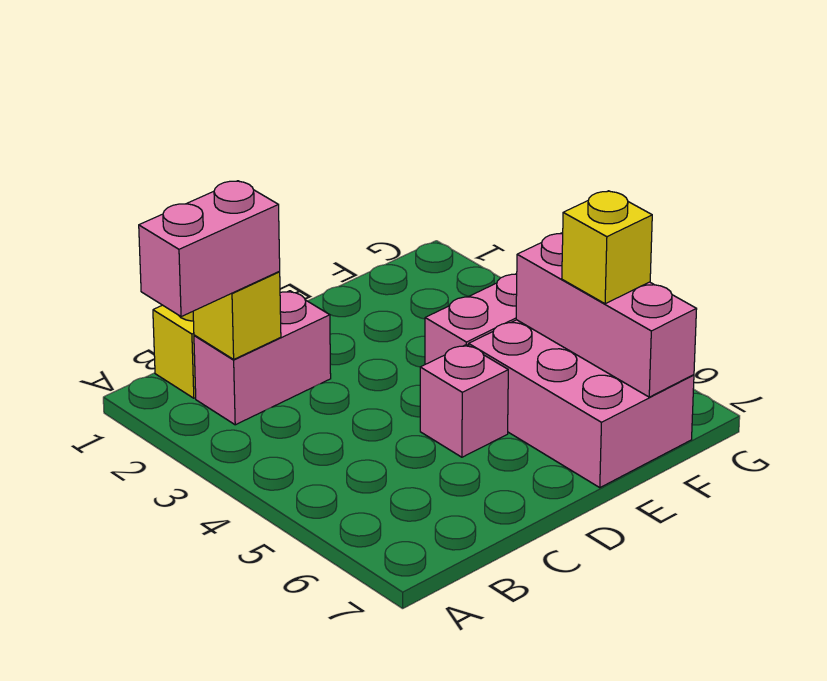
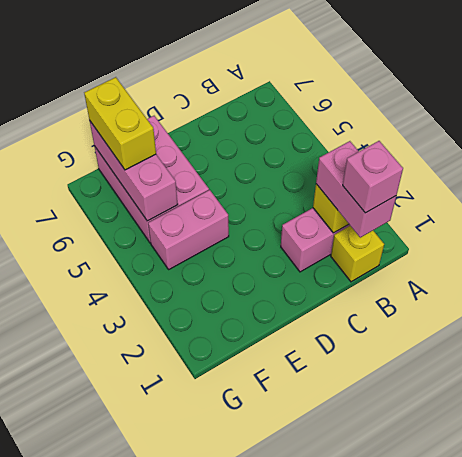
pink 1x2 brick [139,181,280,317] -> pink 1x2 brick turned to [316,141,396,237]
pink 1x1 brick [420,345,508,457] -> pink 1x1 brick moved to [343,141,403,213]
yellow 1x1 brick [562,191,652,304] -> yellow 1x2 brick [84,77,156,170]

